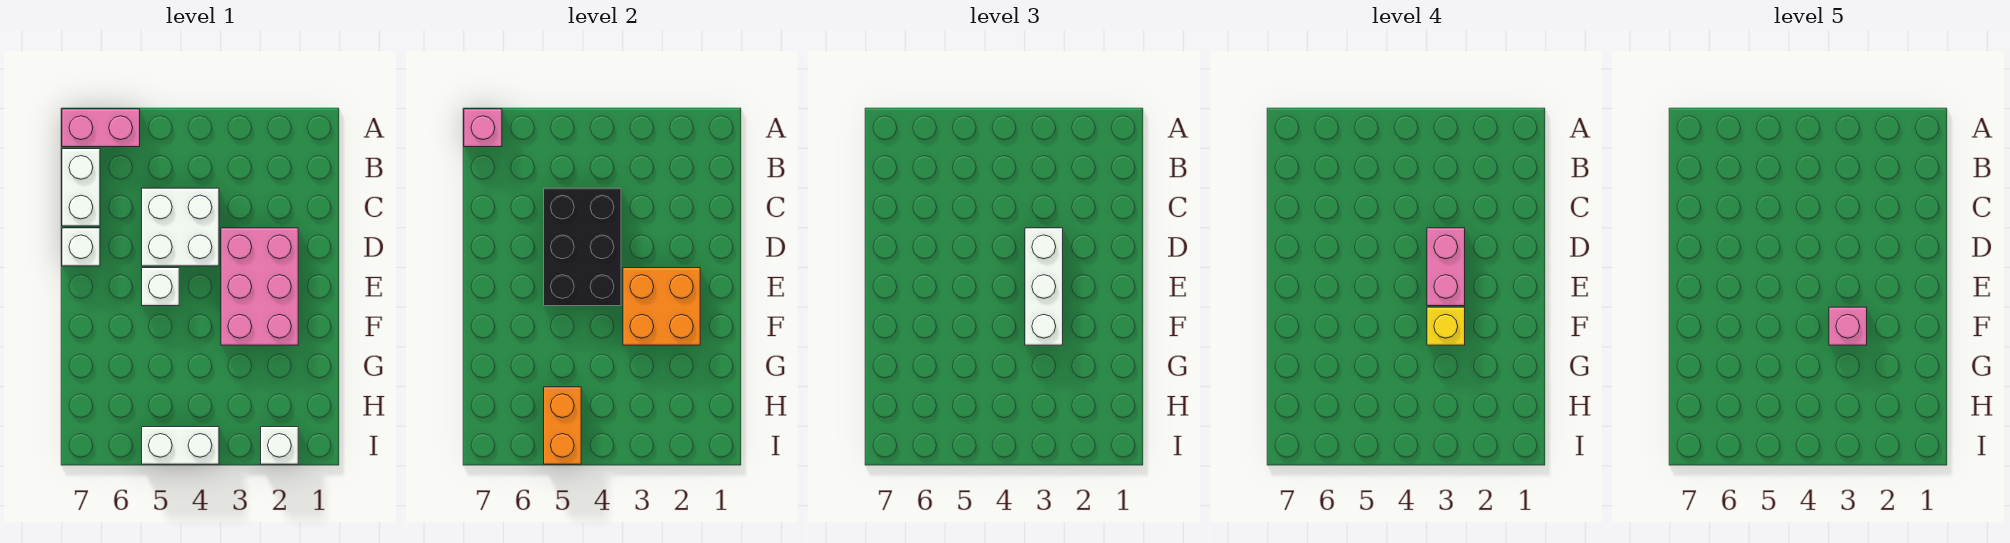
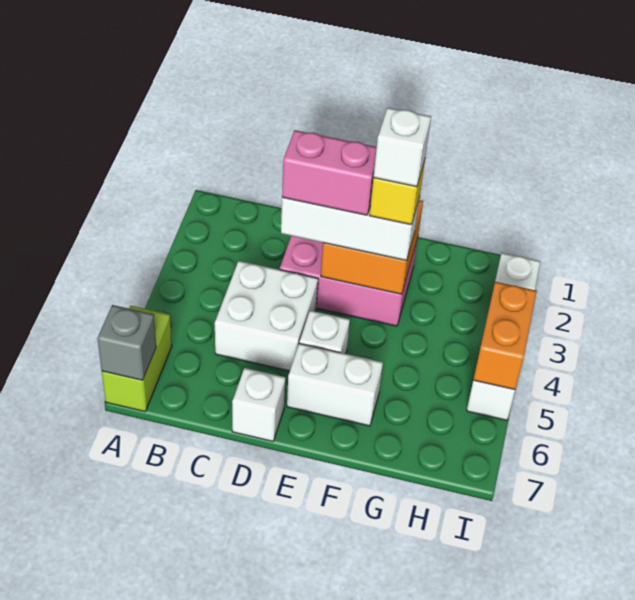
pink 1x2 brick [62,109,140,147] -> lime 1x2 brick [102,306,172,412]
pink 1x1 brick [464,109,502,147] -> grey 1x1 brick [97,305,156,380]
white 1x2 brick [62,149,100,226] -> white 1x2 brick moved to [287,343,383,426]
black 2x3 brick [544,188,621,306] -> none
pink 1x1 brick [1829,307,1867,345] -> white 1x1 brick [374,108,431,187]
orange 1x2 brick [544,387,581,464] -> orange 1x2 brick turned to [473,282,537,390]

